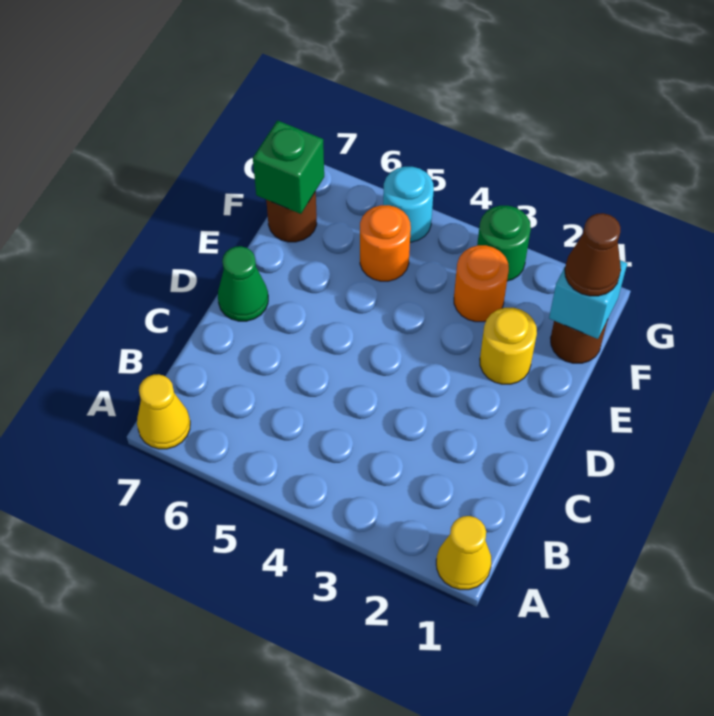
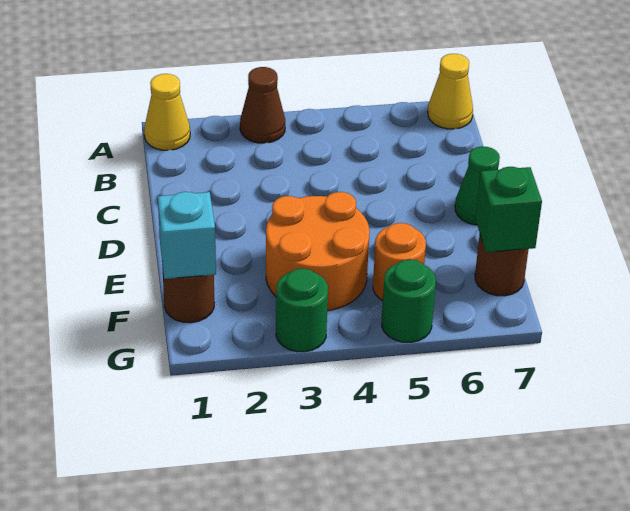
yellow 1x1 round brick [480,308,537,384] -> none
brown 1x1 cone [565,213,621,296] -> brown 1x1 cone moved to [240,67,285,143]
orange 1x1 round brick [454,245,509,322] -> orange 2x2 round brick [266,192,370,311]
cyan 1x1 round brick [383,167,434,242] -> green 1x1 round brick [382,260,436,342]

